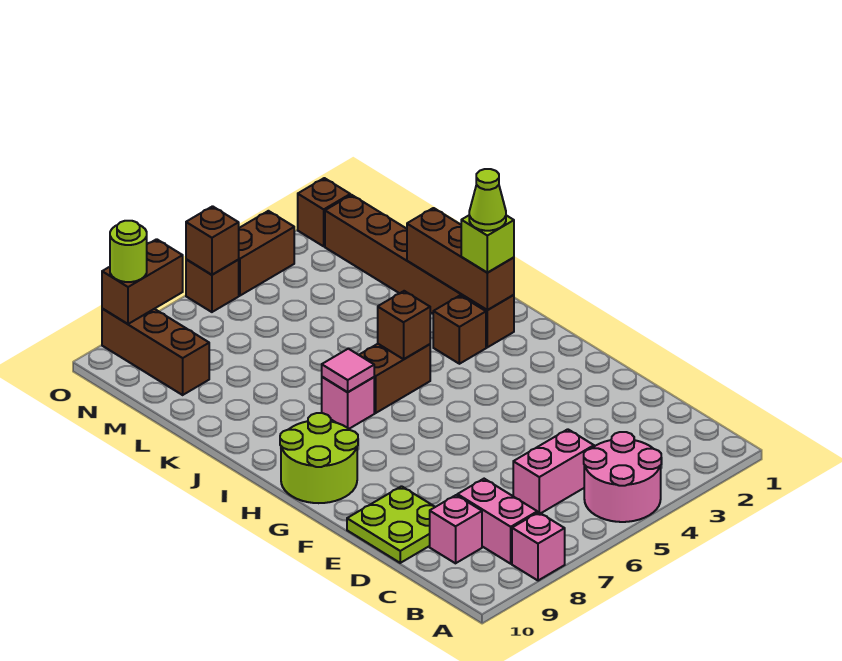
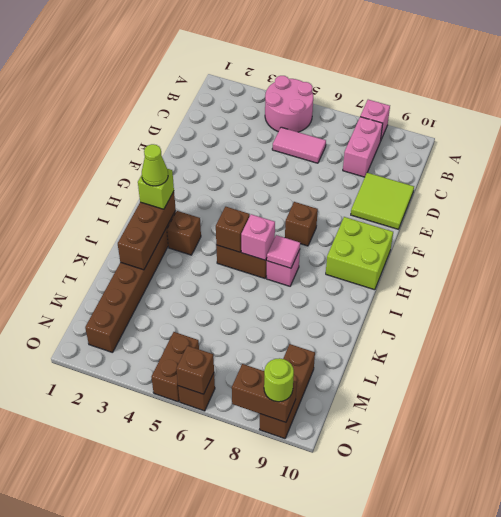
pink 1x2 brick [513,429,594,513] -> pink 1x2 tile [272,127,326,163]
pink 1x1 brick [430,495,482,563] -> pink 1x1 brick moved to [241,214,275,260]
lime 2x2 plate [347,486,435,563] -> lime 2x2 tile [351,173,414,229]
lime 2x2 round brick [280,413,358,503] -> lime 2x2 brick [326,217,393,290]
brown 1x1 brick [298,178,350,246] -> brown 1x1 brick moved to [285,202,318,246]
brown 1x2 brick [238,211,294,296] -> brown 1x2 brick turned to [152,332,199,402]

